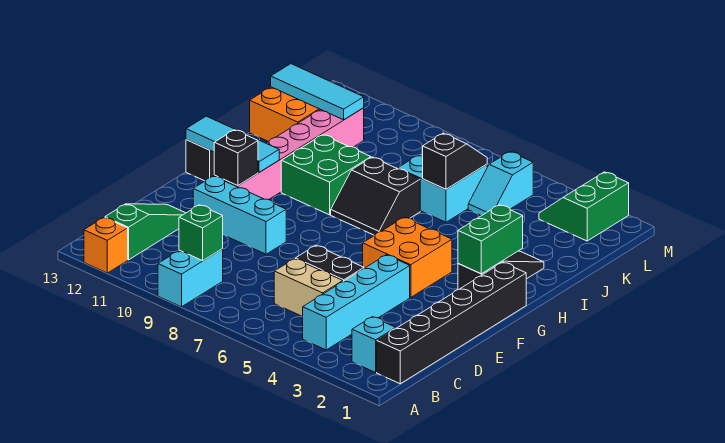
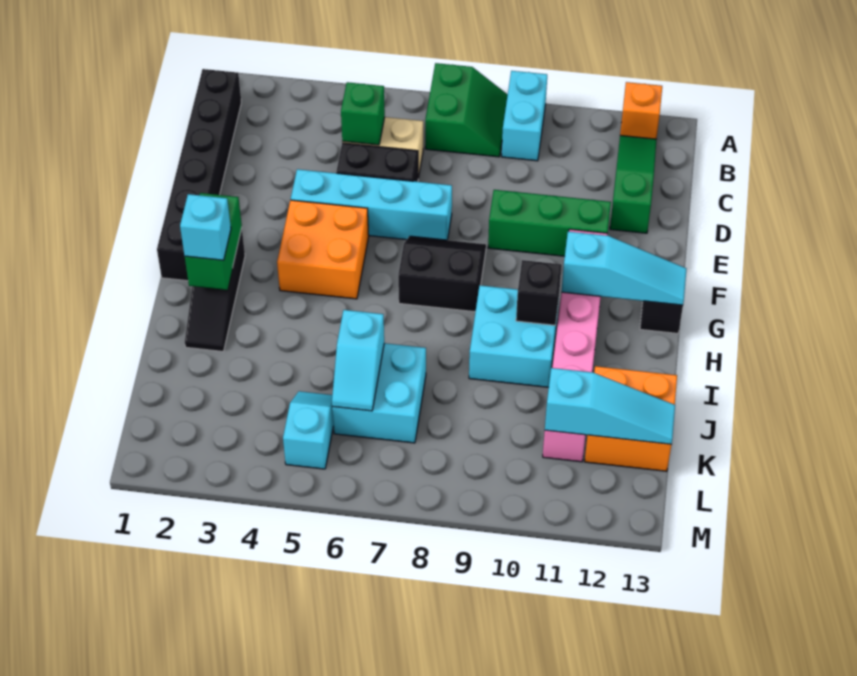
cyan 1x1 brick [352,317,396,372] -> cyan 1x1 brick moved to [180,194,231,260]
cyan 1x4 brick [303,255,410,350] -> cyan 1x4 brick turned to [291,169,452,240]
green 1x1 brick [179,205,223,261] -> green 1x1 brick moved to [341,82,385,145]
green 1x3 slope [105,204,185,260] -> green 1x3 slope turned to [610,135,656,233]
cyan 1x3 brick [193,176,286,254] -> green 1x3 brick [488,190,611,256]
black 1x1 brick [214,130,258,186] -> black 1x1 brick moved to [516,260,562,325]
cyan 1x3 tile [186,116,279,172] -> cyan 1x3 slope [562,232,686,305]
black 2x2 slope [331,157,420,235] -> black 2x2 slope moved to [398,236,486,312]
green 2x2 brick [281,135,371,215] -> cyan 2x2 brick [469,285,559,387]
black 1x2 slope [423,133,487,189] -> cyan 1x2 slope [332,310,384,411]
cyan 1x3 tile [271,64,364,120] -> cyan 1x3 slope [545,368,675,444]
green 2x2 slope [539,172,629,241] -> green 2x2 slope moved to [425,63,508,157]

